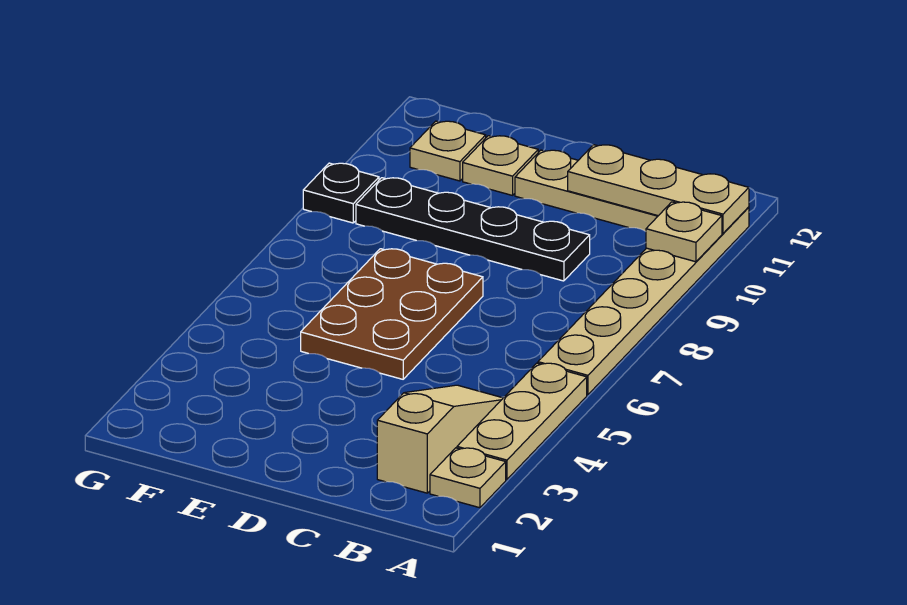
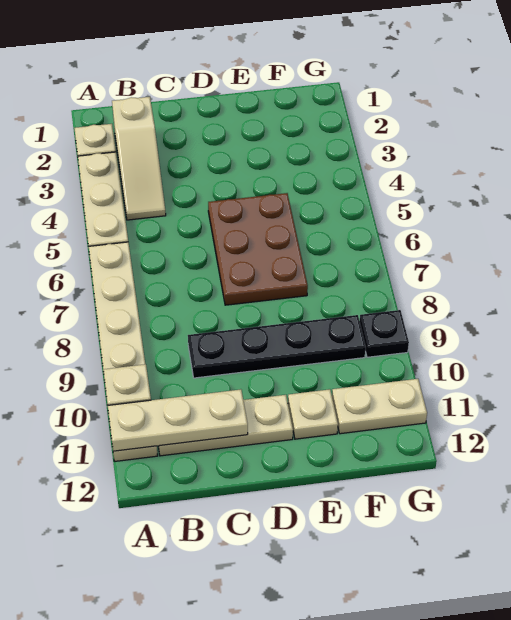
tan 1x1 plate [410,121,486,181] -> tan 1x2 plate [332,379,427,434]

